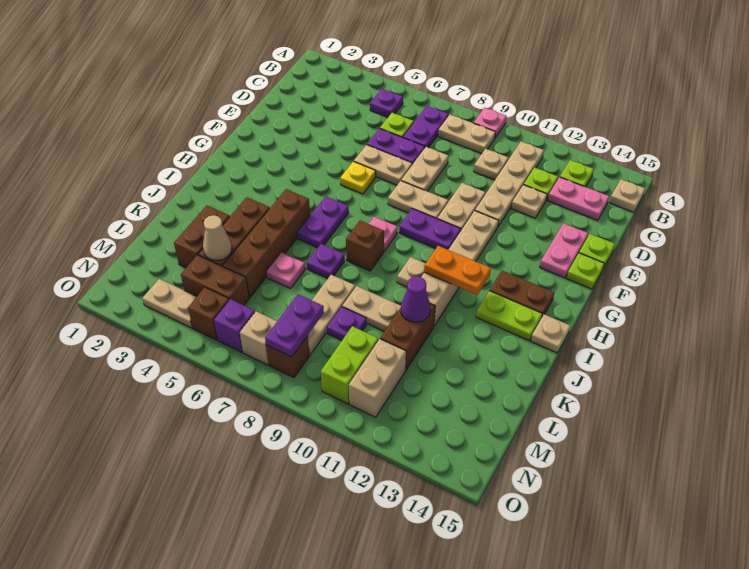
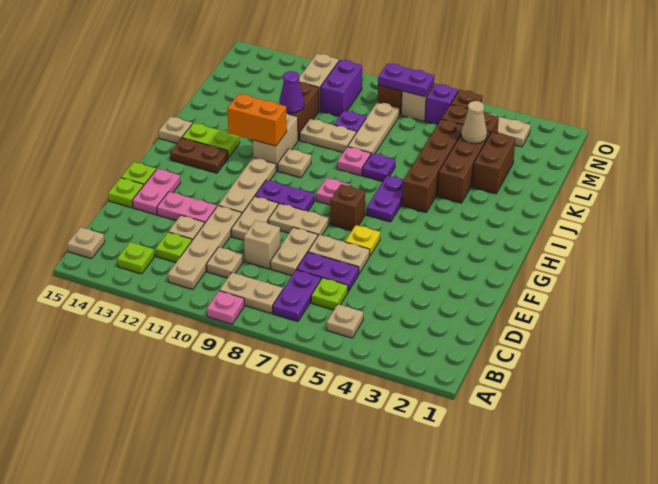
purple 1x1 plate [370,89,403,117] -> tan 1x1 plate [327,304,363,338]
pink 1x2 plate [548,177,609,221] -> pink 1x2 plate moved to [157,192,217,224]
none -> tan 1x1 brick [244,220,280,269]
brown 1x1 brick [346,221,384,271] -> brown 1x1 brick moved to [330,184,365,231]
orange 1x2 plate [424,246,491,295] -> orange 1x2 brick [227,94,287,146]
pink 1x1 plate [266,252,305,289] -> pink 1x1 plate moved to [337,147,371,176]
purple 1x2 plate [265,294,324,357] -> purple 1x2 plate turned to [378,63,434,97]
lime 1x2 brick [321,326,378,404] -> purple 1x2 brick [320,60,362,116]

